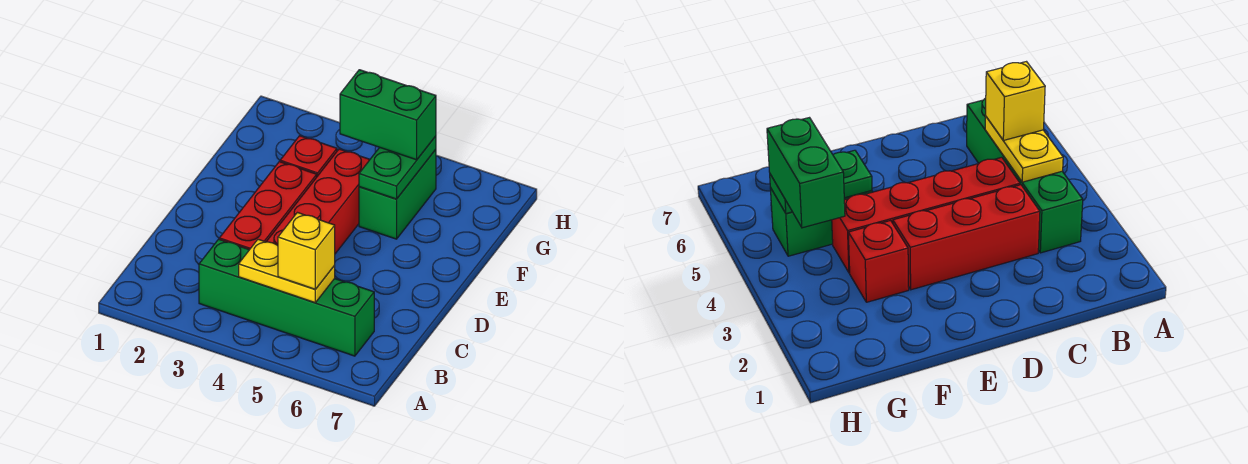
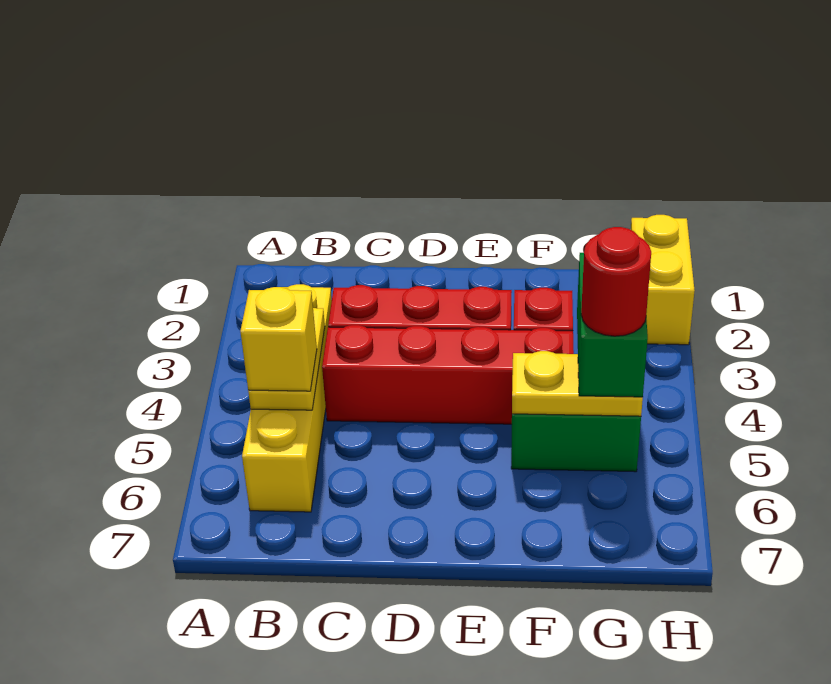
green 1x4 brick [199,239,374,356] -> yellow 1x4 brick [242,284,332,512]
green 1x2 plate [359,136,436,199] -> yellow 1x2 plate [512,351,643,416]
none -> red 1x1 round brick [581,227,651,336]
none -> yellow 1x2 brick [631,215,695,345]

